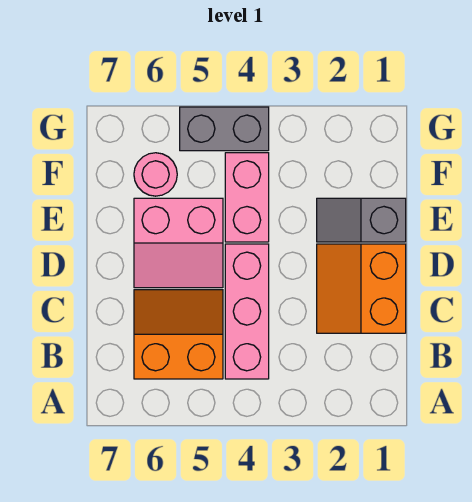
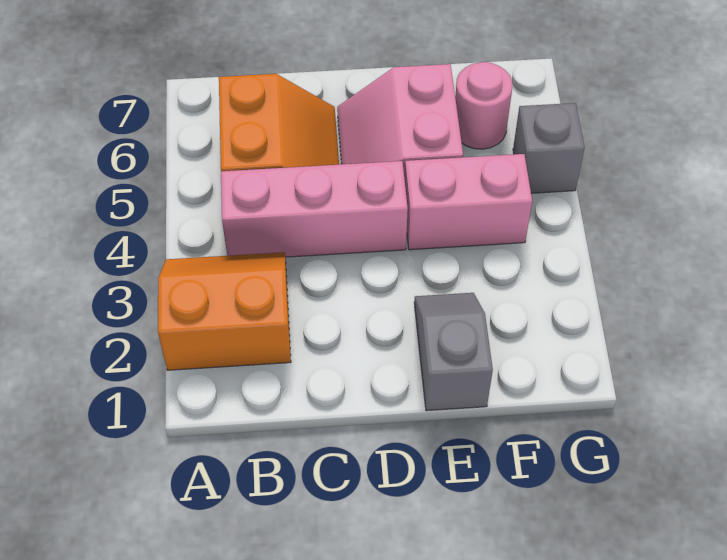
orange 2x2 slope [317,244,406,333] -> orange 2x2 slope moved to [158,252,291,370]
grey 1x2 brick [180,107,269,151] -> grey 1x1 brick [513,103,585,193]

